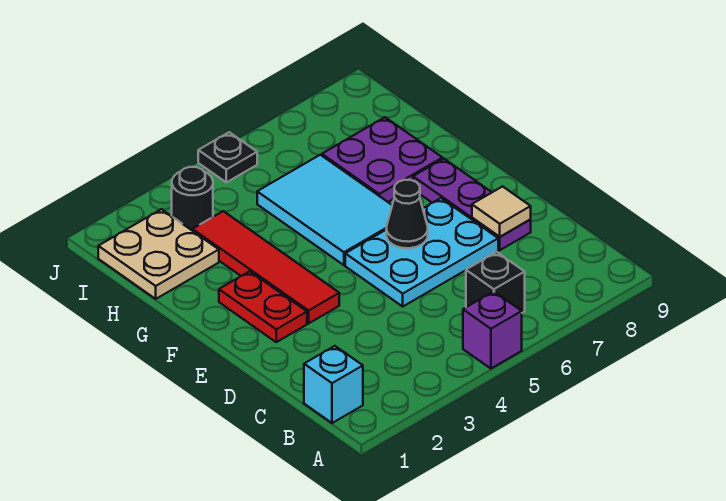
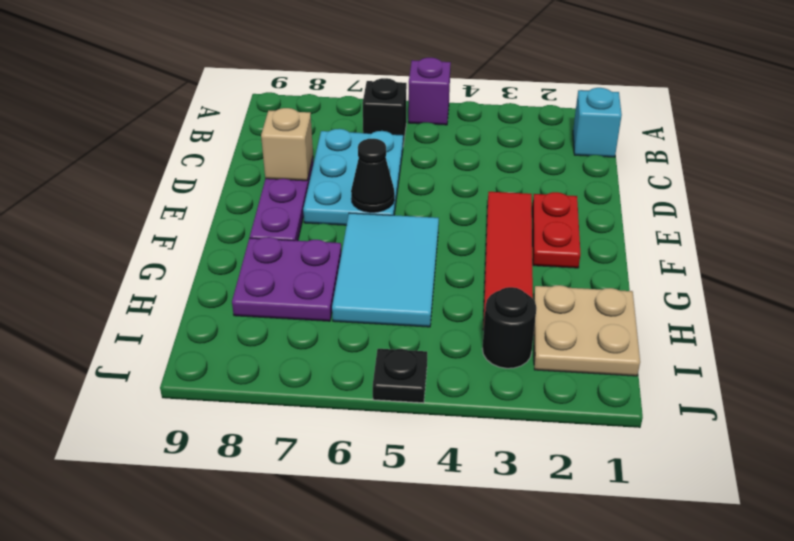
cyan 2x3 plate [345,198,498,306] -> cyan 2x3 plate turned to [303,129,403,225]
tan 1x1 tile [472,186,531,237] -> tan 1x1 brick [261,108,313,181]

